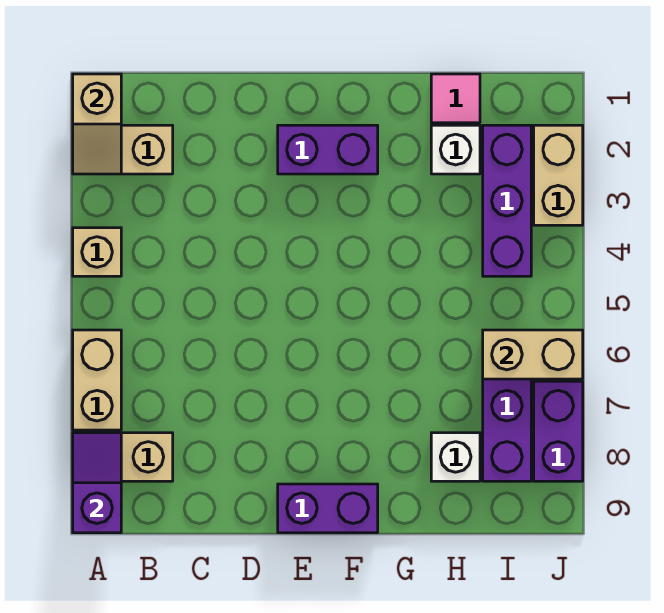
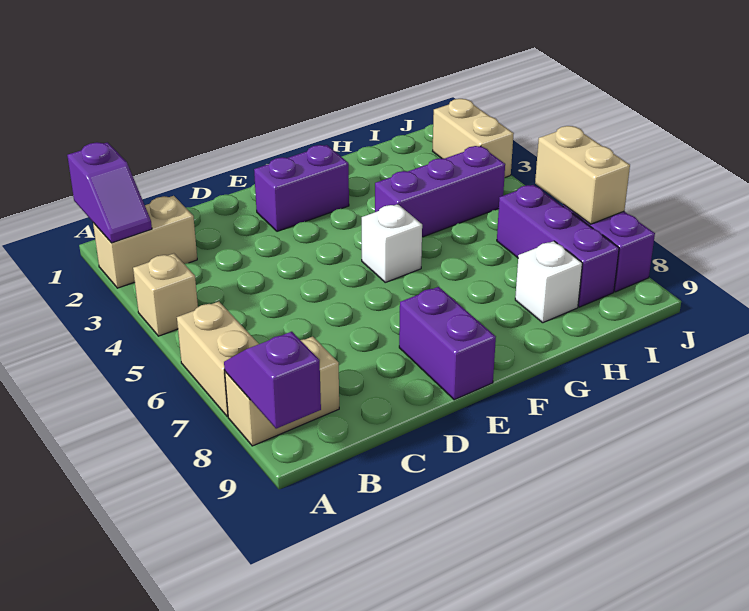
tan 1x2 slope [73,74,121,174] -> purple 1x2 slope [67,142,152,243]
purple 1x2 brick [278,484,378,533] -> purple 1x2 brick turned to [399,287,496,400]
pink 1x1 tile [431,74,480,123] -> none
white 1x1 brick [431,125,480,174] -> white 1x1 brick moved to [362,204,422,282]
purple 1x3 brick [483,125,531,276] -> purple 1x3 brick turned to [375,146,505,237]
tan 1x2 brick [483,330,583,379] -> tan 1x2 brick turned to [535,126,630,224]

